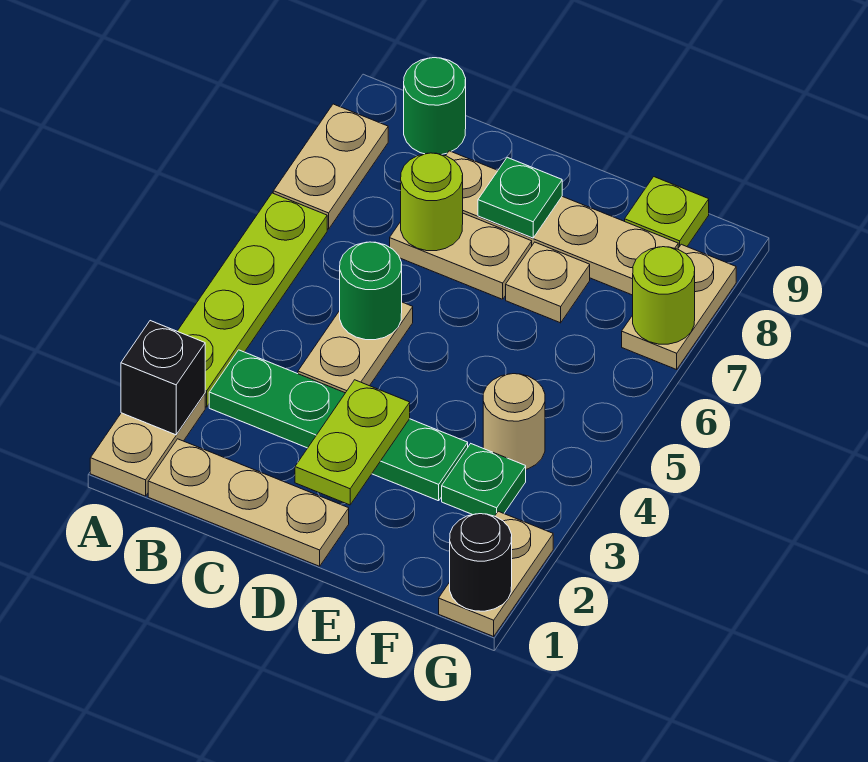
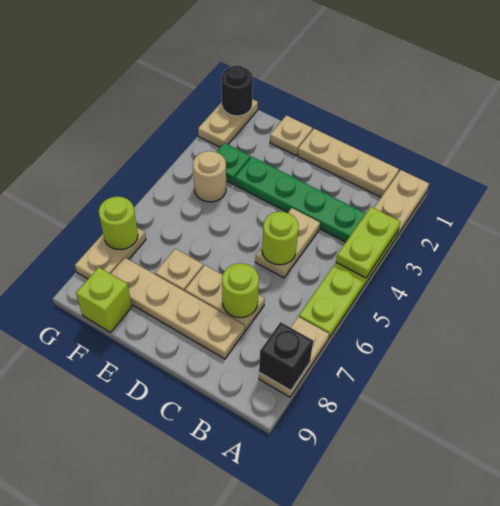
black 1x1 brick [121,321,205,435] -> black 1x1 brick moved to [259,322,313,391]
green 1x1 round brick [404,58,466,155] -> none
green 1x1 round brick [340,242,402,340] -> lime 1x1 round brick [262,212,299,265]
lime 1x2 plate [295,380,410,505] -> lime 1x2 plate moved to [336,207,401,278]
green 1x1 plate [478,157,562,238] -> none
none -> tan 1x1 plate [270,115,312,155]
lime 1x1 plate [625,177,709,248] -> lime 1x1 brick [76,267,132,332]

